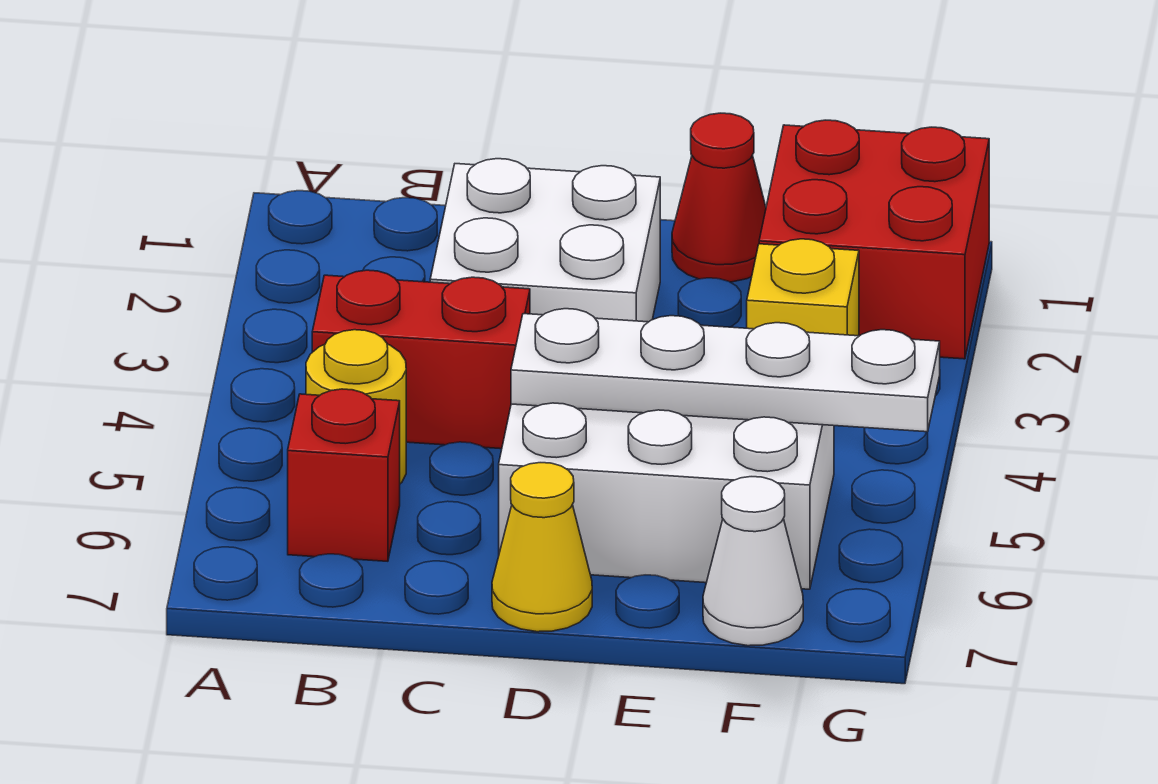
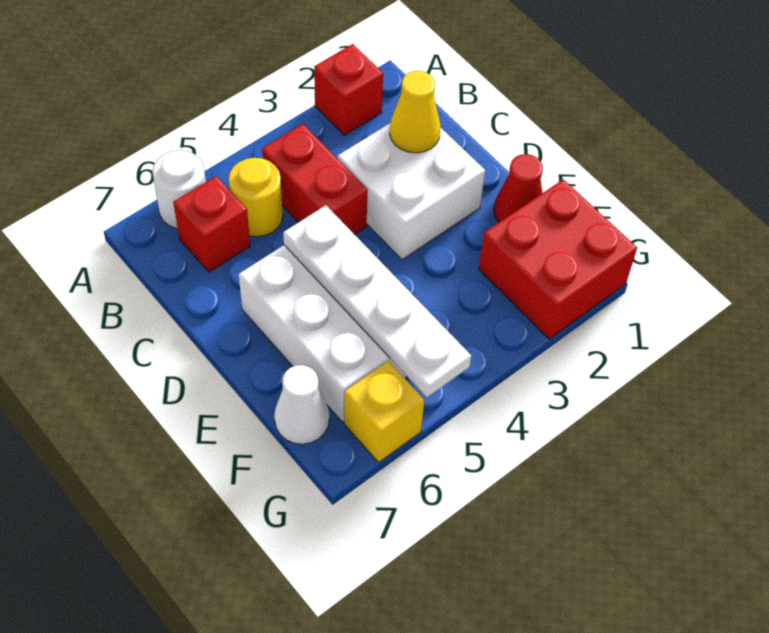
none -> red 1x1 brick [314,44,383,135]
none -> white 1x1 round brick [152,150,206,229]
yellow 1x1 cone [492,463,592,632] -> yellow 1x1 cone moved to [390,71,441,153]
yellow 1x1 brick [747,239,859,336] -> yellow 1x1 brick moved to [344,361,424,462]

